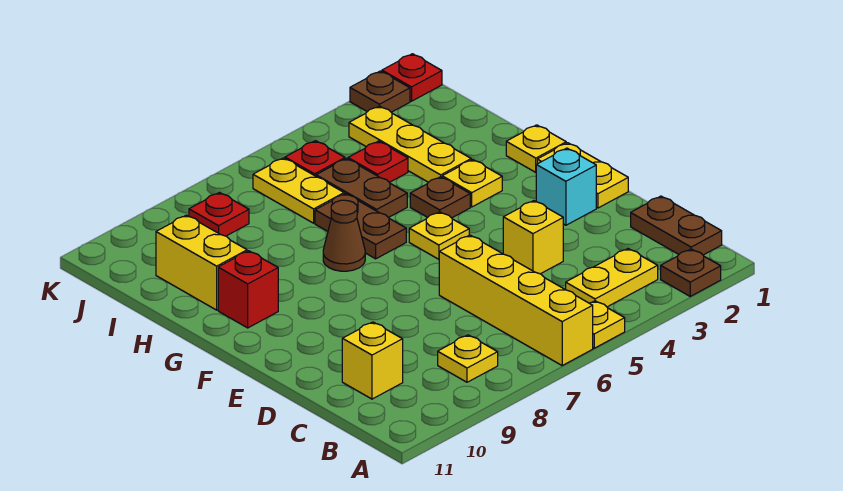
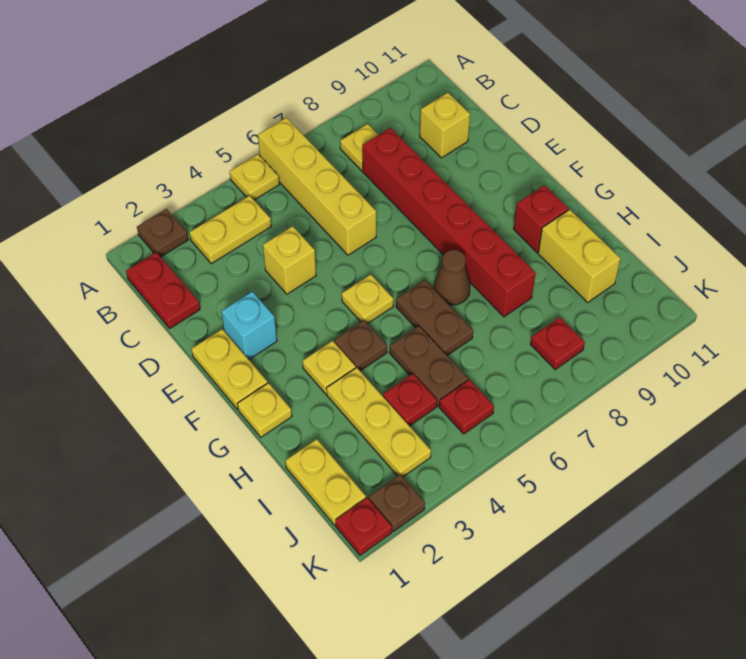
brown 1x2 plate [631,196,722,255] -> red 1x2 plate [126,252,200,328]
none -> red 1x6 brick [362,128,536,317]
yellow 1x2 plate [253,158,344,223] -> yellow 1x2 plate moved to [285,439,366,525]

